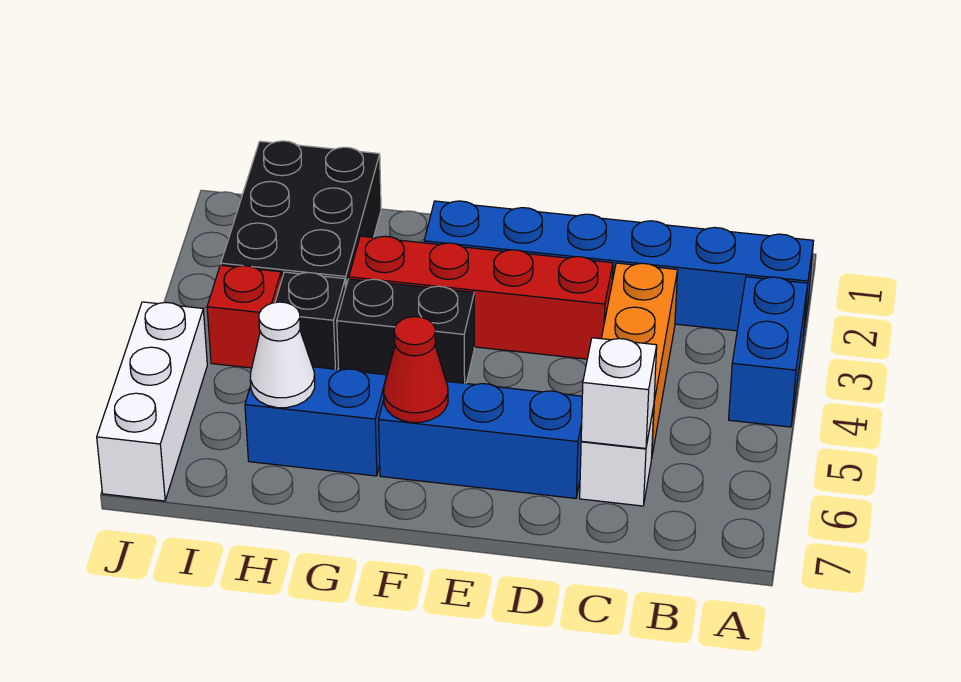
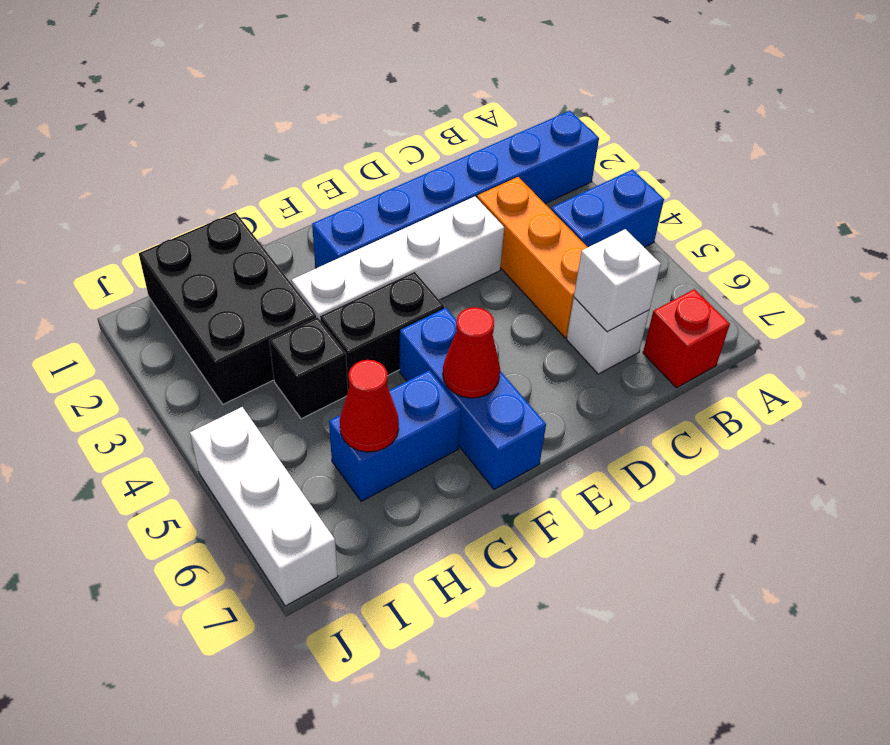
blue 1x2 brick [729,277,808,427] -> blue 1x2 brick turned to [551,169,664,247]
red 1x4 brick [349,236,613,359] -> white 1x4 brick [292,197,504,320]
blue 1x3 brick [379,381,582,498] -> blue 1x3 brick turned to [400,308,546,490]
white 1x1 cone [250,302,315,408] -> red 1x1 cone [340,360,399,452]
red 1x1 brick [207,265,281,368] -> red 1x1 brick moved to [643,289,730,388]

